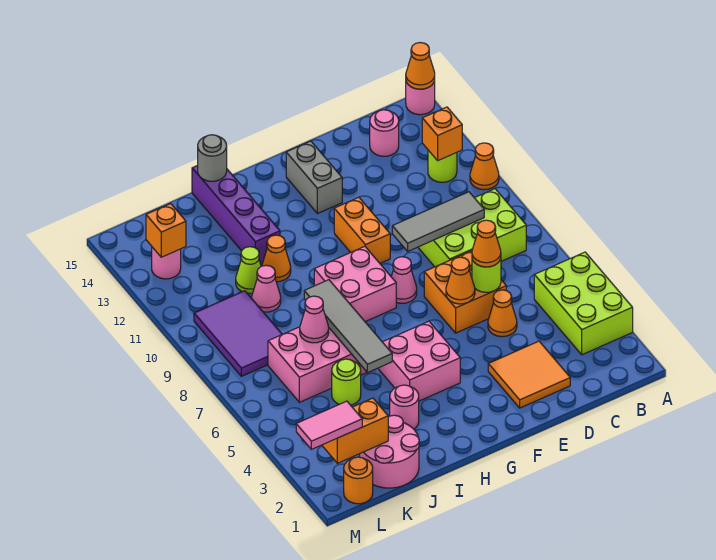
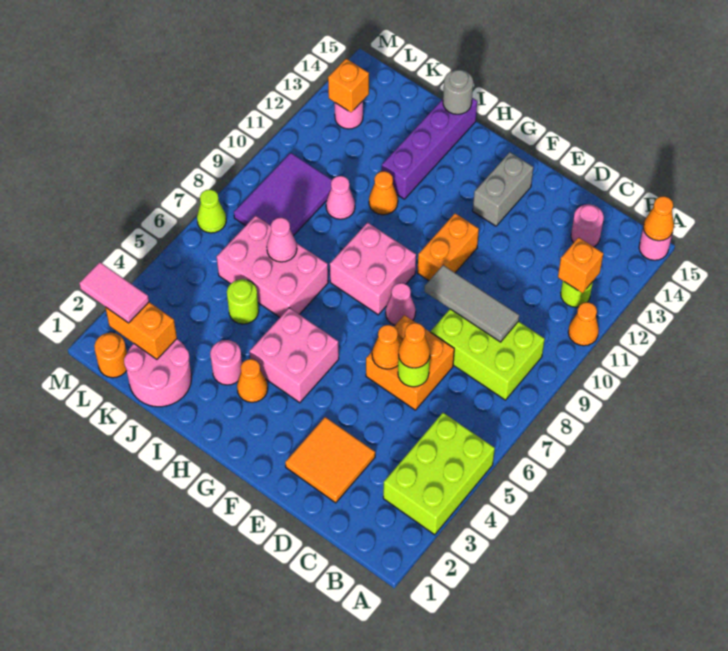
orange 1x1 cone [488,290,517,337] -> orange 1x1 cone moved to [237,359,268,402]
grey 1x4 tile [304,280,392,373] -> none
lime 1x1 cone [236,247,261,293] -> lime 1x1 cone moved to [197,190,226,233]

